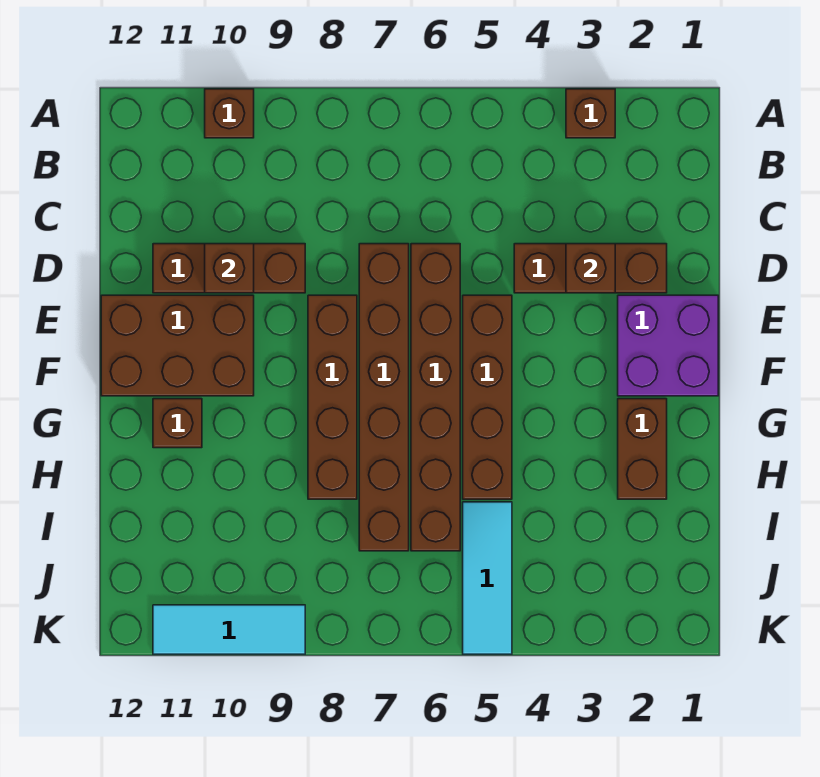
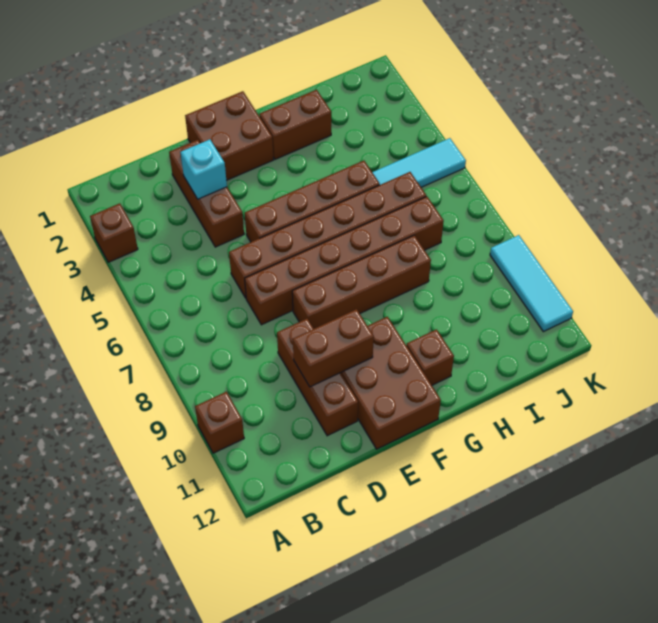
brown 1x1 brick [566,244,615,293] -> cyan 1x1 brick [181,139,227,199]
brown 1x1 brick [205,244,254,293] -> brown 1x2 brick [293,309,374,387]
purple 2x2 brick [618,295,718,396] -> brown 2x2 brick [185,91,274,180]

